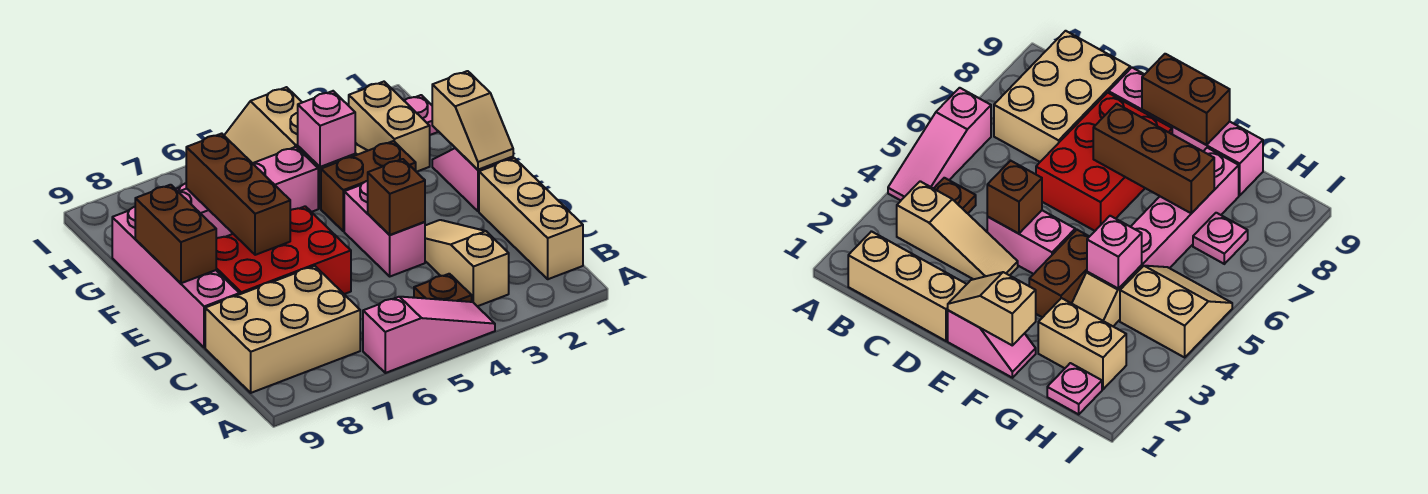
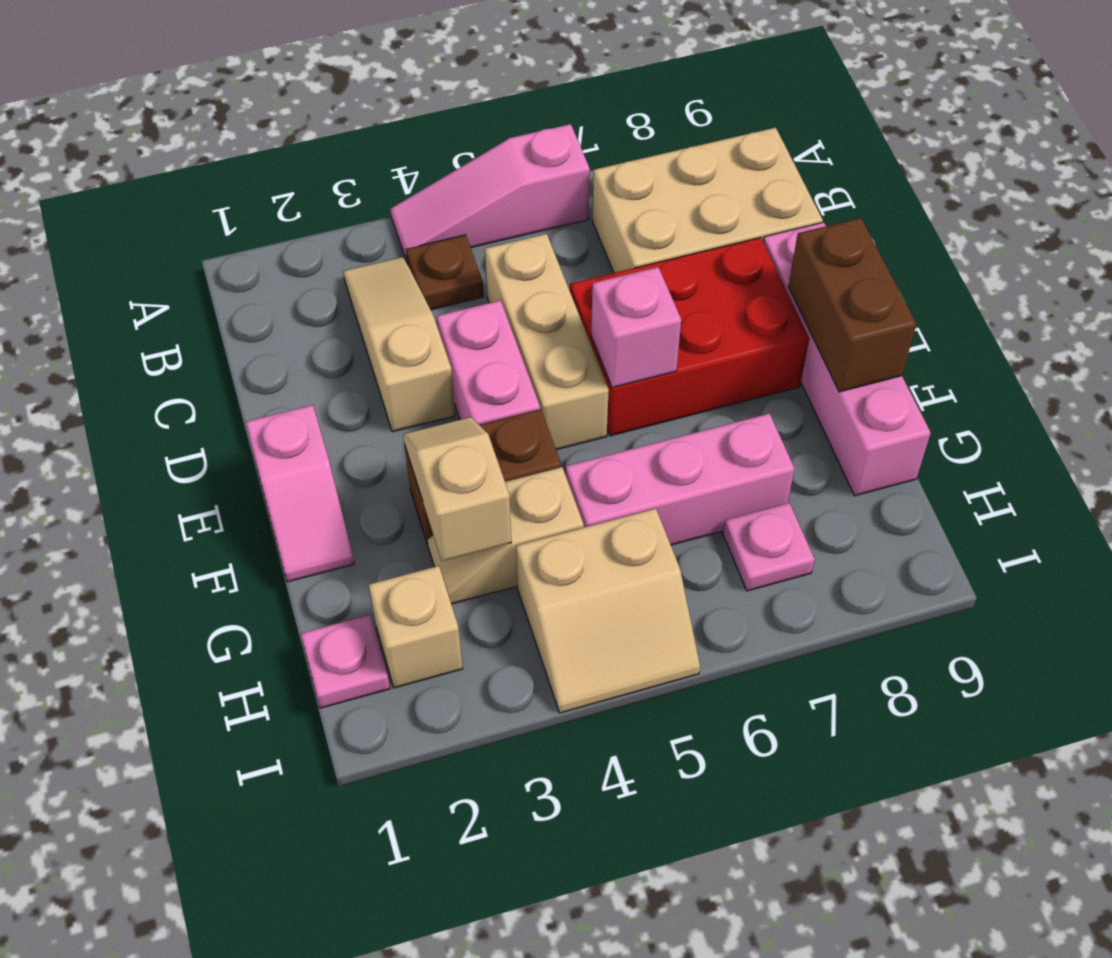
tan 1x3 brick [479,158,583,279] -> tan 1x3 brick moved to [485,234,609,450]
tan 1x3 slope [425,220,509,306] -> tan 1x3 slope turned to [343,257,455,432]
brown 1x1 brick [368,159,425,235] -> none
tan 1x2 slope [432,71,513,170] -> tan 1x2 slope moved to [403,417,511,561]
brown 1x3 brick [186,134,290,255] -> none
tan 1x2 brick [349,82,430,172] -> tan 1x1 brick [369,566,463,688]
pink 1x1 brick [298,91,355,167] -> pink 1x1 brick moved to [591,267,681,388]
pink 1x4 brick [179,147,318,239] -> pink 1x3 brick [566,413,795,545]
tan 2x2 slope [224,87,302,163] -> tan 2x2 slope turned to [516,509,700,713]

